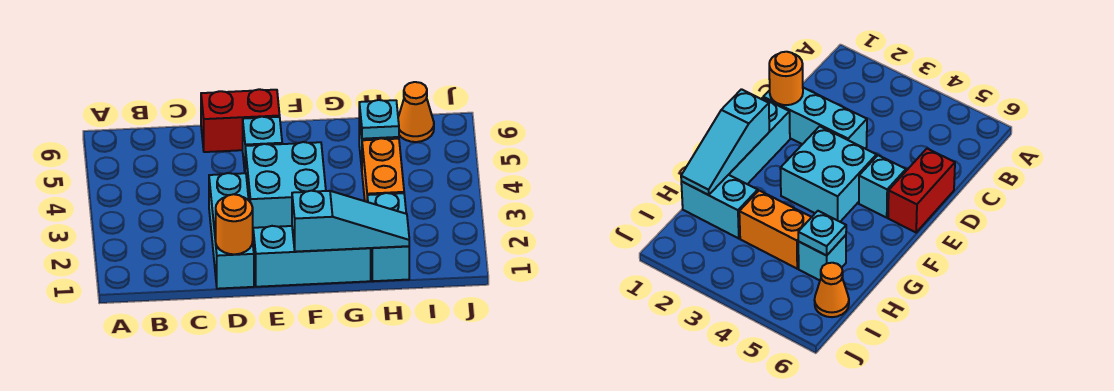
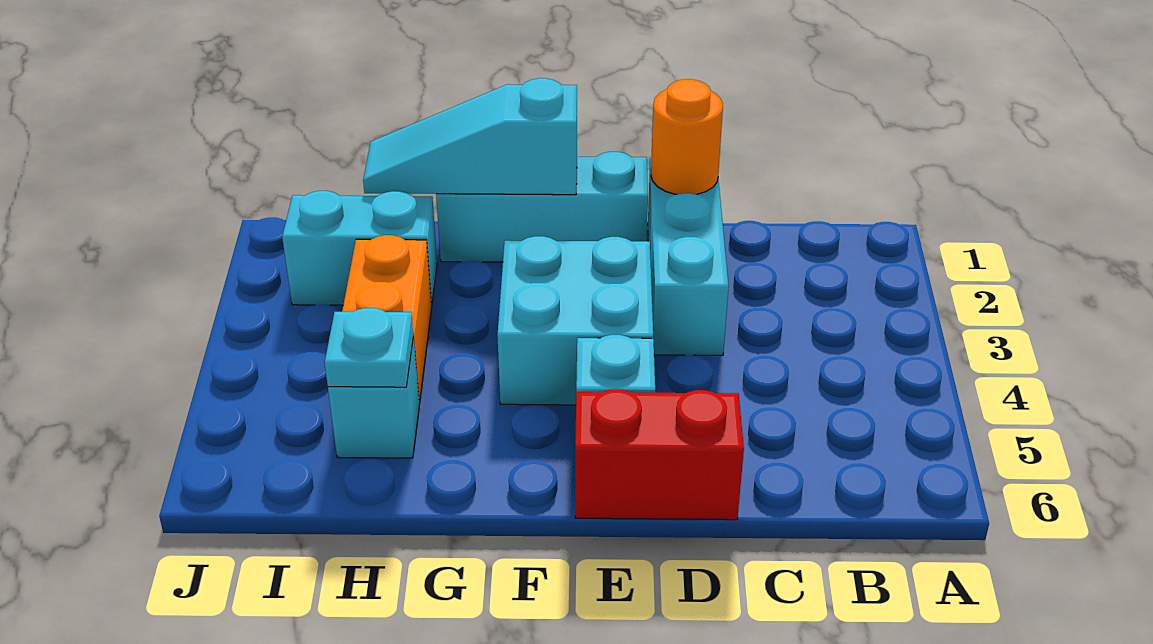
cyan 1x2 brick [367,193,409,281] -> cyan 1x2 brick turned to [282,191,437,306]
orange 1x1 cone [398,82,434,142] -> none

